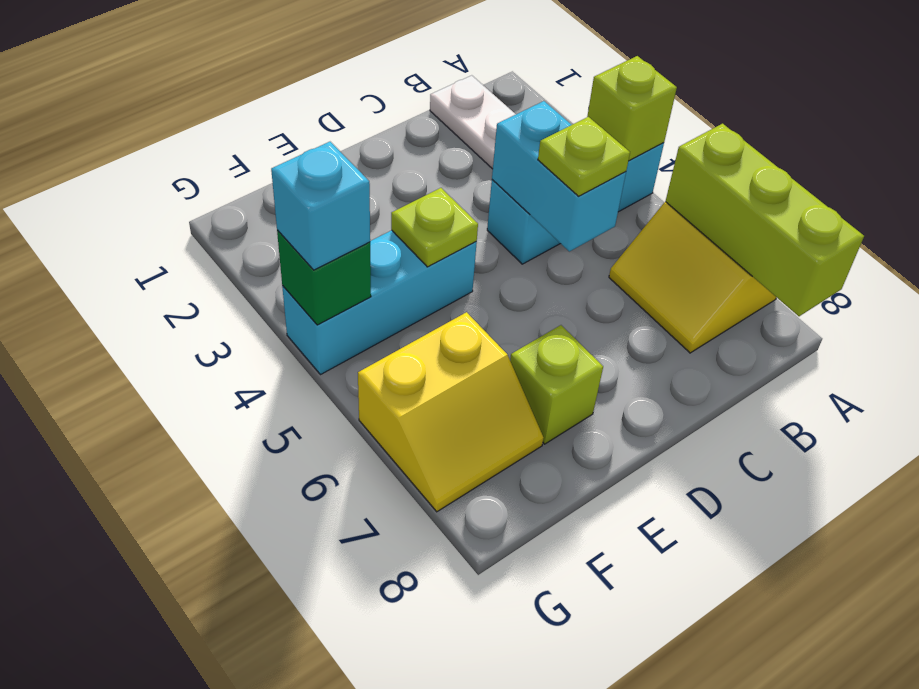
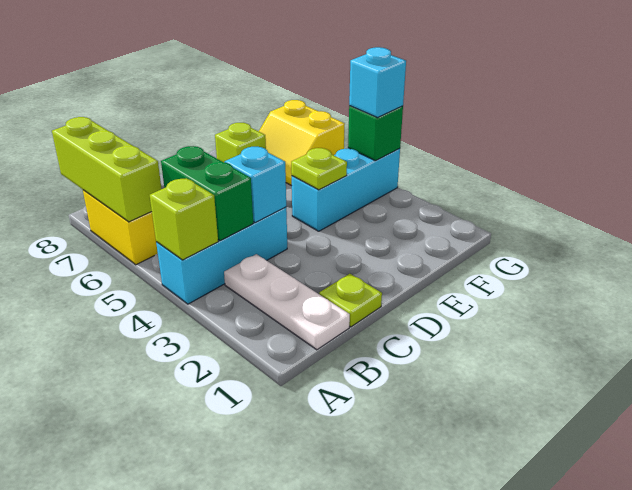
none -> green 1x2 brick [161,146,253,241]
cyan 1x2 brick [492,101,626,251] -> cyan 1x1 brick [225,147,286,223]
lime 1x1 plate [538,117,630,196] -> lime 1x1 plate moved to [319,274,382,327]
yellow 2x2 slope [358,312,544,512] -> yellow 2x2 slope turned to [259,100,345,186]

